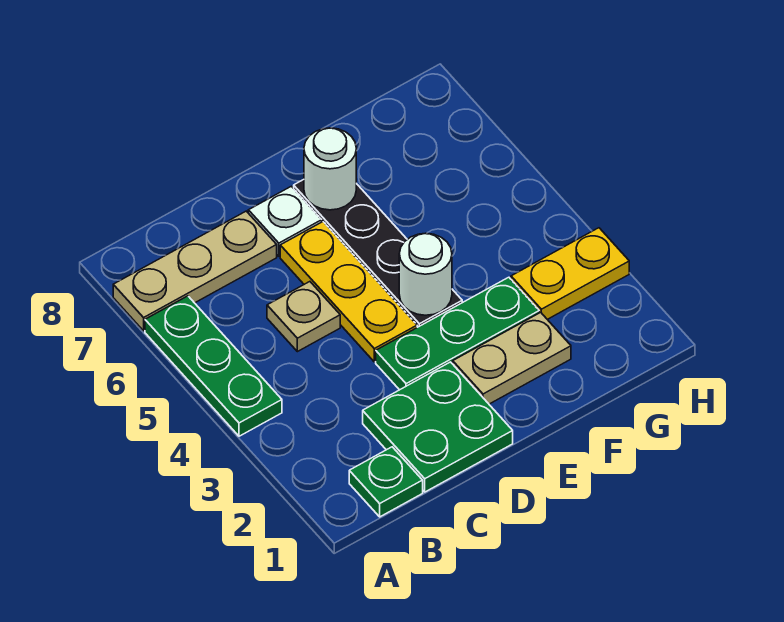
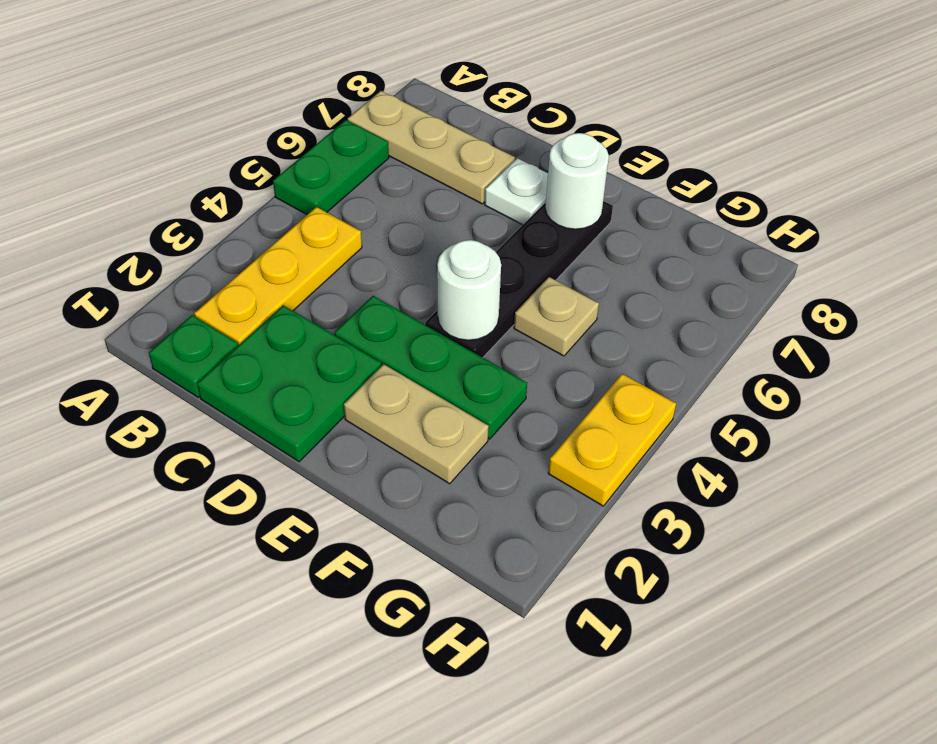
green 1x3 plate [145,296,282,436] -> green 1x2 plate [273,120,389,215]
tan 1x1 plate [267,282,340,352] -> tan 1x1 plate moved to [514,277,599,356]
yellow 1x3 plate [280,222,417,362] -> yellow 1x3 plate moved to [194,207,362,346]
yellow 1x2 plate [511,228,629,319] -> yellow 1x2 plate turned to [548,374,676,506]

